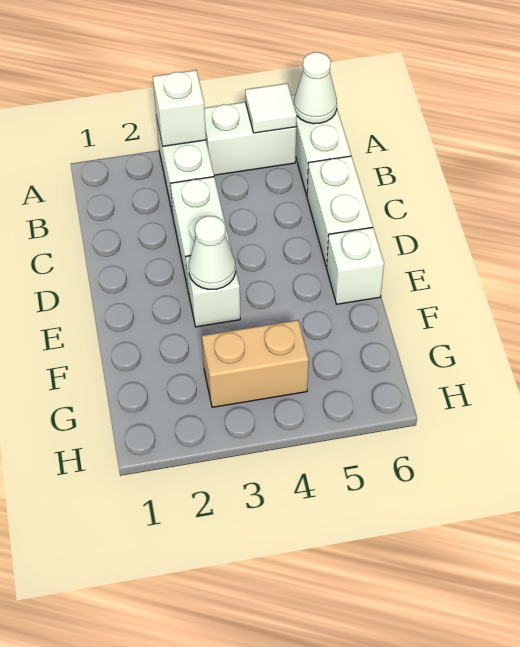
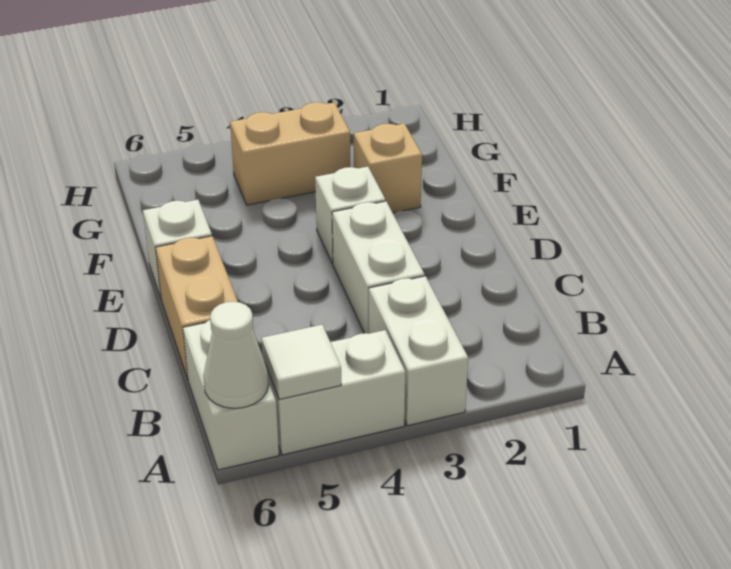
white 1x1 brick [153,70,206,146] -> none
white 1x2 brick [307,156,373,267] -> tan 1x2 brick [155,236,238,379]
white 1x1 cone [189,216,236,290] -> none
none -> tan 1x1 brick [354,124,422,213]

